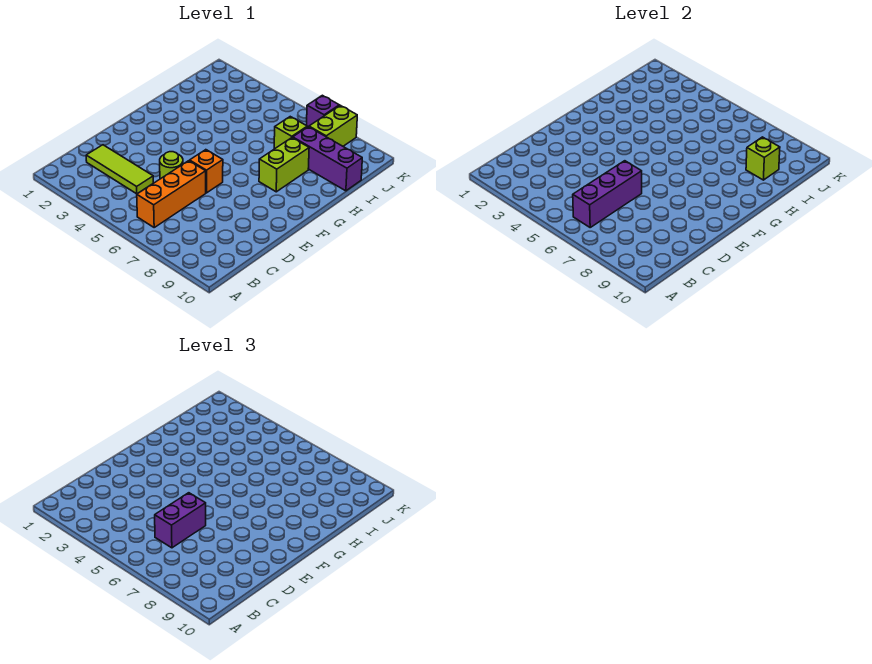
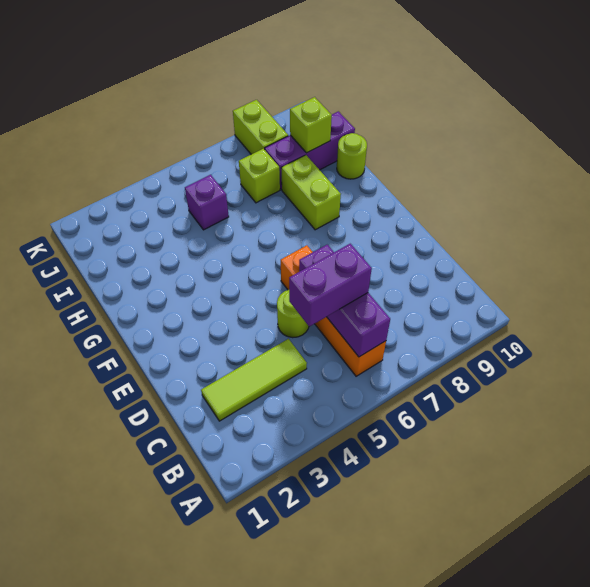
purple 1x2 brick [155,493,206,548] -> purple 1x2 brick turned to [289,244,372,326]
none -> lime 1x1 round brick [337,133,367,179]
purple 1x1 brick [306,95,339,127] -> purple 1x1 brick moved to [185,175,229,230]

